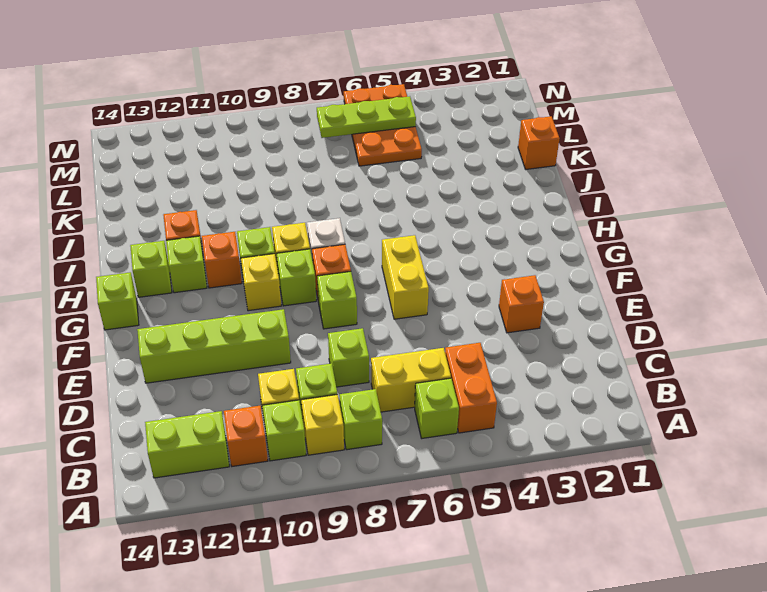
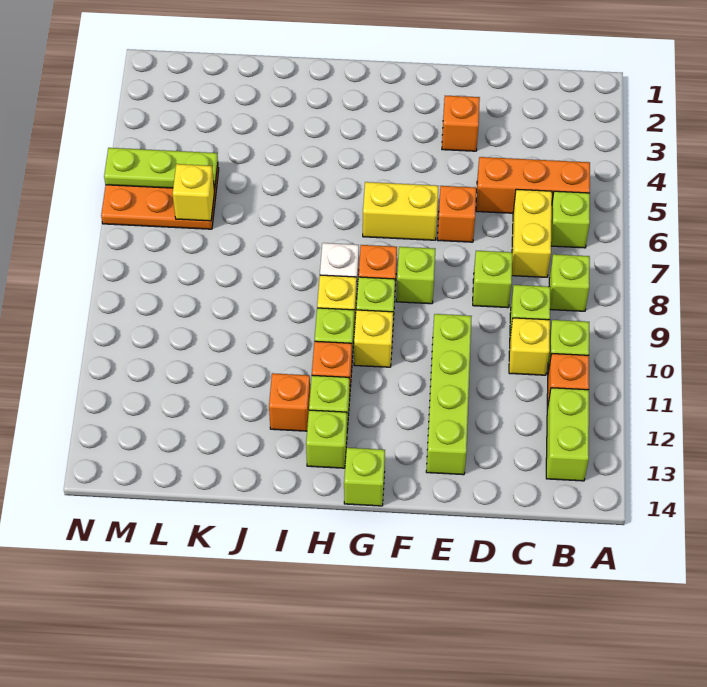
orange 1x2 brick [445,343,497,433] -> orange 1x3 brick [476,157,590,213]
yellow 1x1 brick [301,395,344,455] -> yellow 1x1 brick moved to [173,164,214,221]
orange 1x1 brick [518,116,560,169] -> orange 1x1 brick moved to [437,186,476,242]
lime 1x3 plate [317,96,416,138] -> lime 1x3 plate turned to [104,148,218,190]

